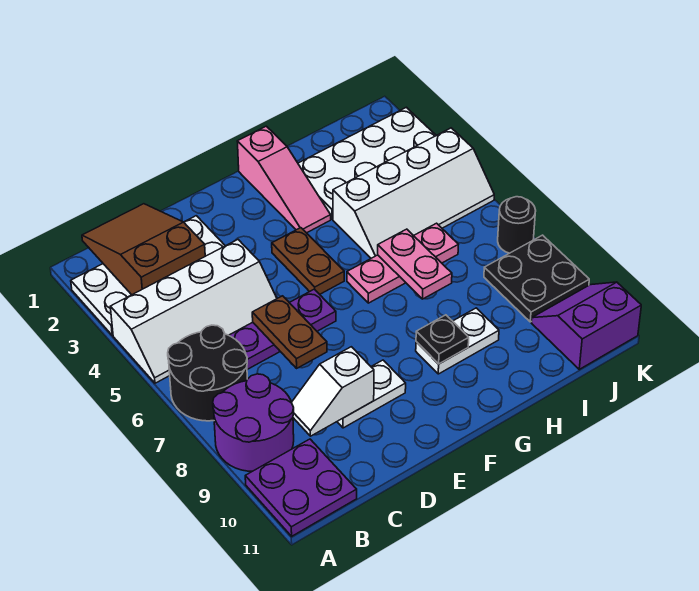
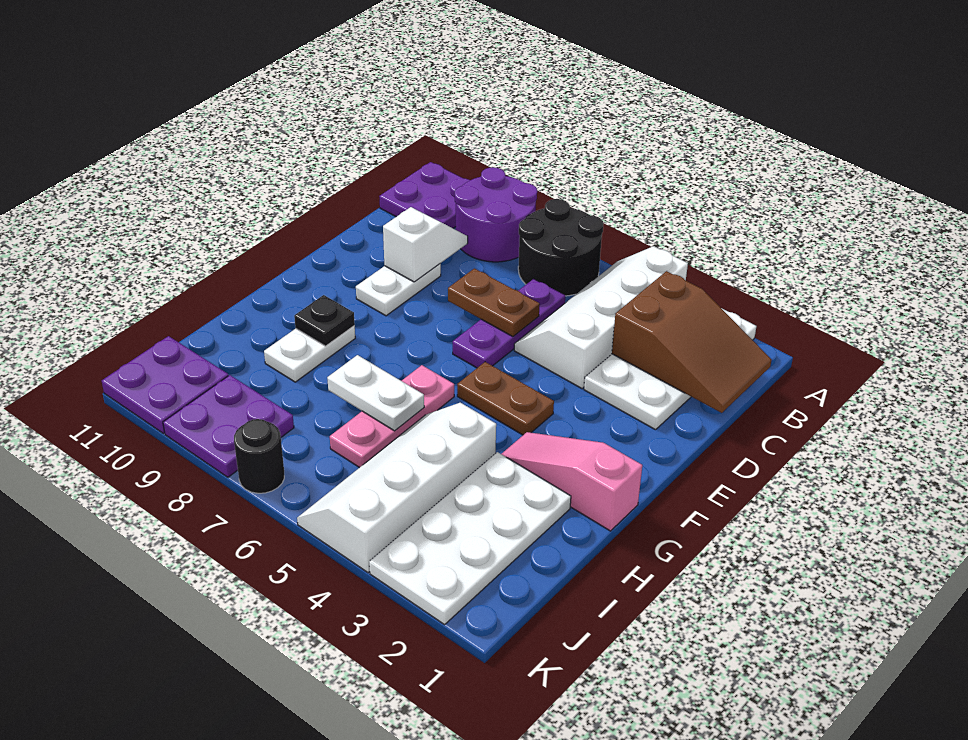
pink 1x2 plate [378,229,452,299] -> white 1x2 plate [327,355,424,431]
black 2x2 plate [484,235,589,322] -> purple 2x2 plate [163,375,294,477]
purple 2x2 slope [531,282,641,369] -> purple 2x2 plate [102,336,228,434]

